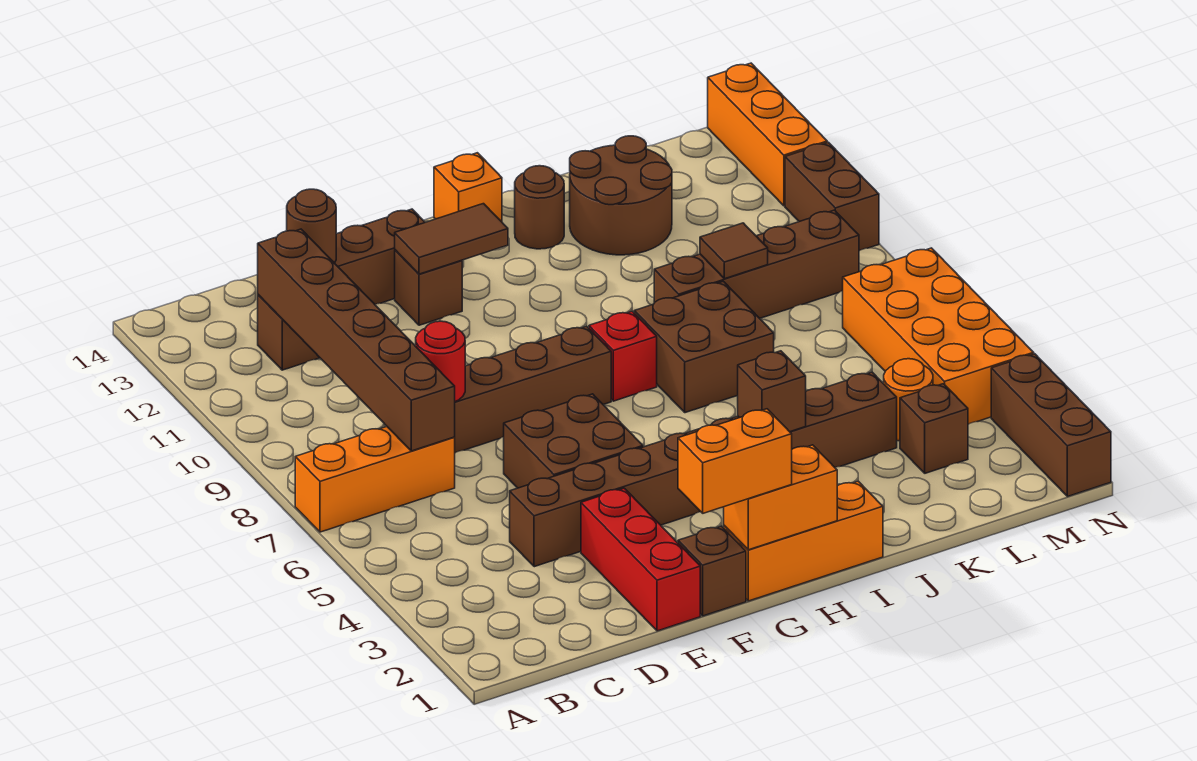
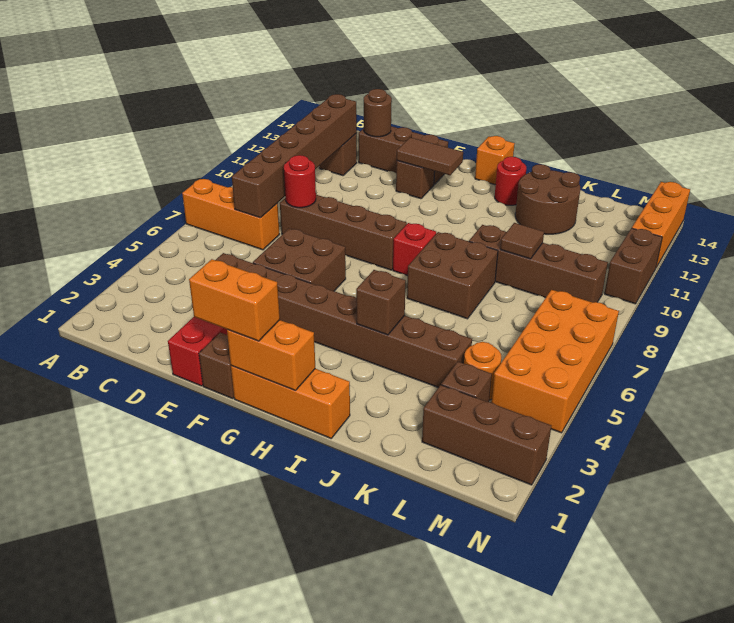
brown 1x1 round brick [514,166,564,249] -> red 1x1 round brick [495,157,526,205]
brown 1x3 brick [991,354,1111,497] -> brown 1x3 brick turned to [422,385,551,485]

